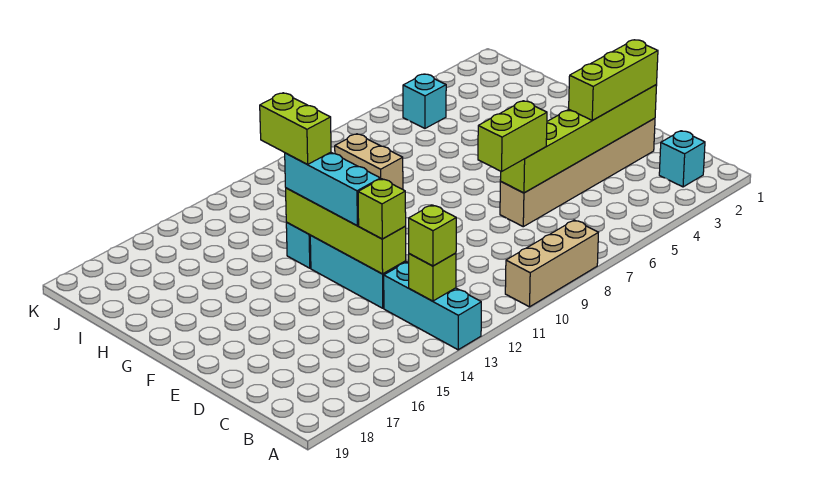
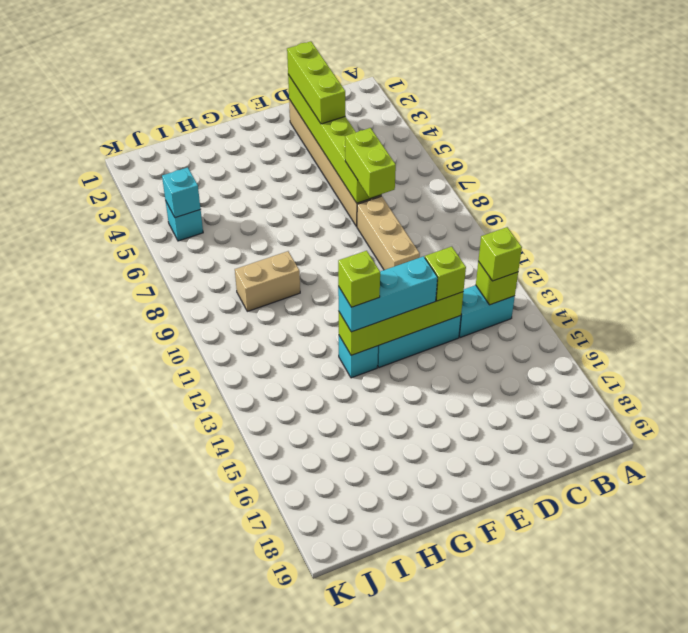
tan 1x3 brick [505,220,598,307] -> tan 1x3 brick moved to [357,196,420,270]
cyan 1x3 brick [384,262,481,350] -> cyan 1x2 brick [459,285,515,338]
cyan 1x1 brick [659,131,705,187] -> cyan 1x1 brick moved to [162,167,201,218]
lime 1x2 brick [260,93,331,164] -> lime 1x1 brick [338,251,380,307]

